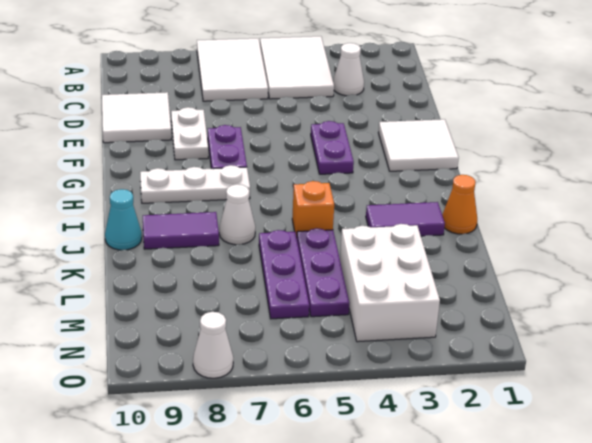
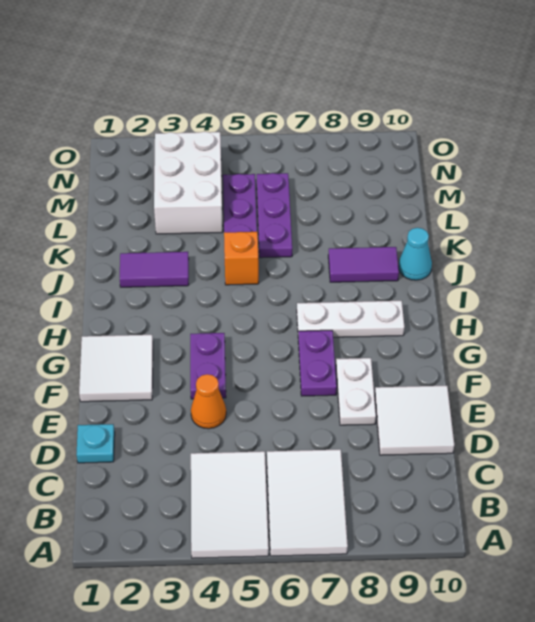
white 1x1 cone [333,43,364,96] -> none
none -> cyan 1x1 plate [76,424,115,463]
orange 1x1 cone [442,175,477,234] -> orange 1x1 cone moved to [191,374,226,429]
white 1x1 cone [219,184,255,245] -> none
white 1x1 cone [193,312,233,378] -> none

